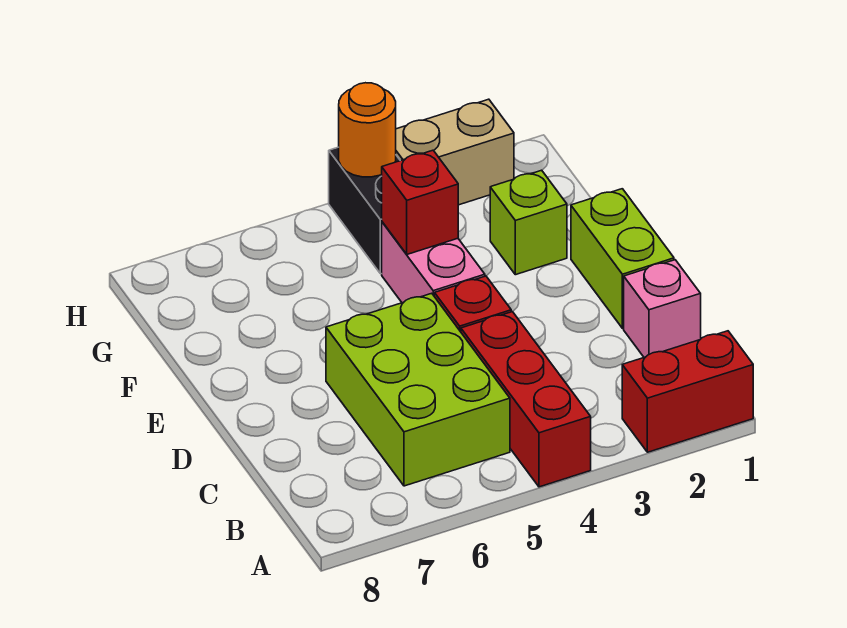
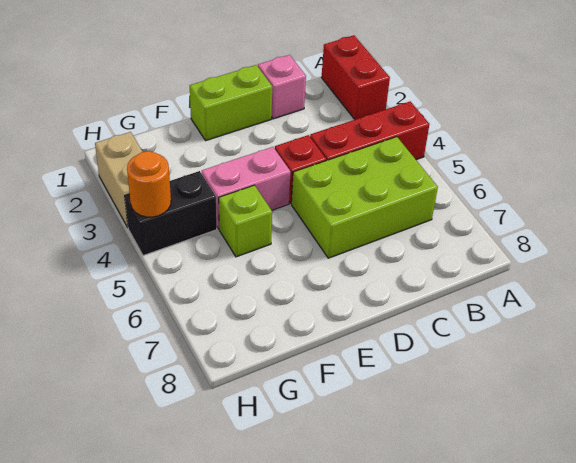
lime 1x1 brick [490,170,567,275] -> lime 1x1 brick moved to [219,185,272,257]
red 1x1 brick [382,150,458,254] -> none

